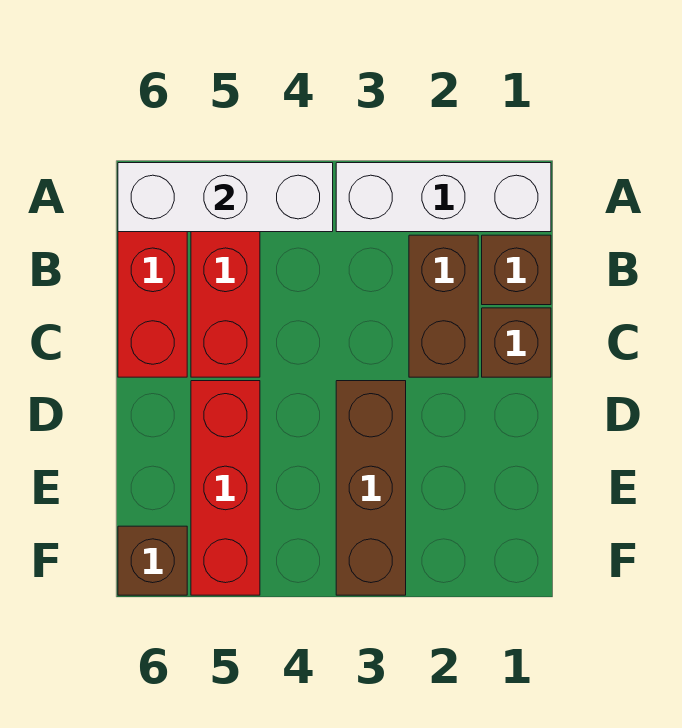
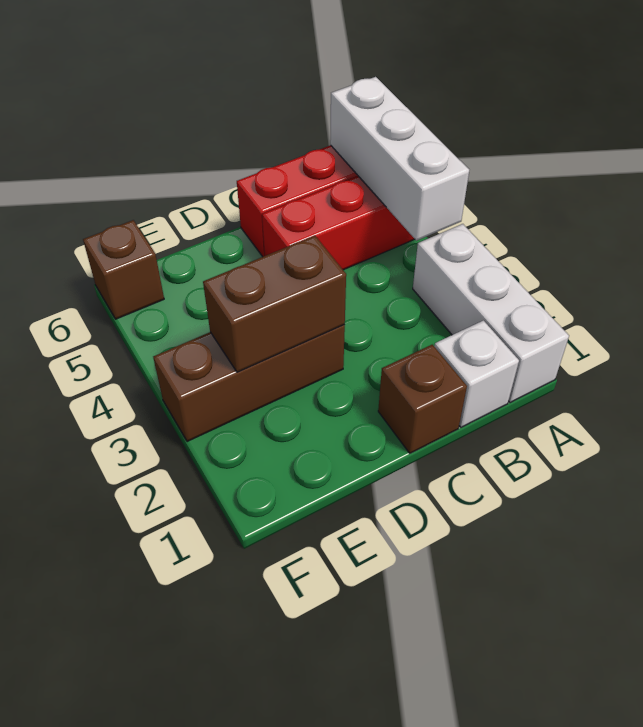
brown 1x1 brick [482,235,551,305] -> white 1x1 brick [434,320,519,427]
brown 1x2 brick [409,235,478,377] -> brown 1x2 brick moved to [203,236,346,372]
red 1x3 brick [191,381,260,595] -> none

